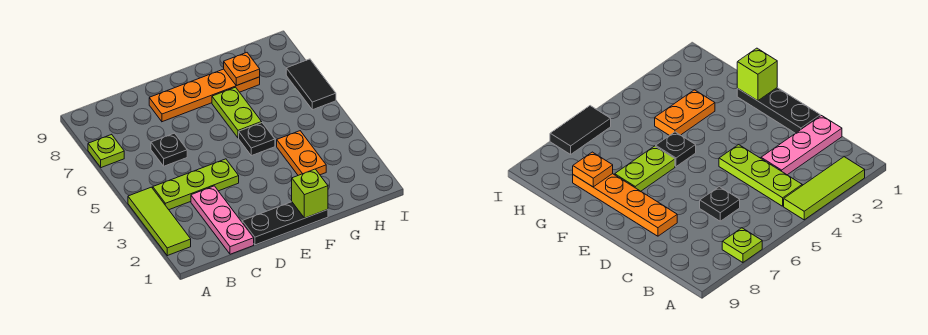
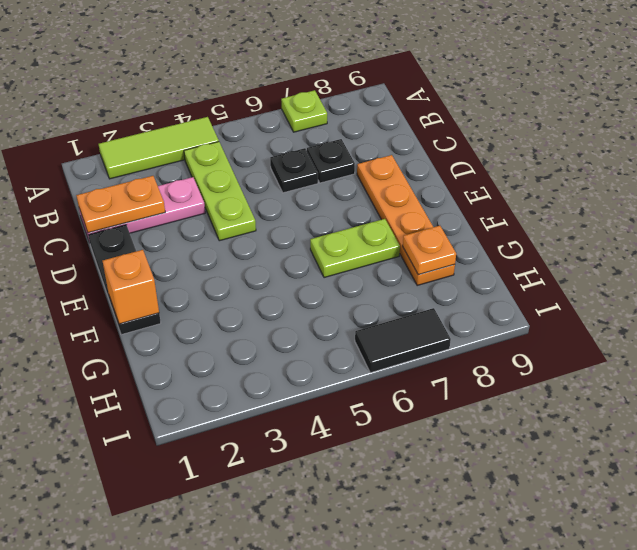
lime 1x1 brick [292,169,328,218] -> orange 1x1 brick [103,250,159,324]
black 1x1 plate [239,123,275,156] -> black 1x1 plate moved to [307,139,355,183]
orange 1x2 plate [277,131,326,175] -> orange 1x2 plate moved to [76,176,165,233]

